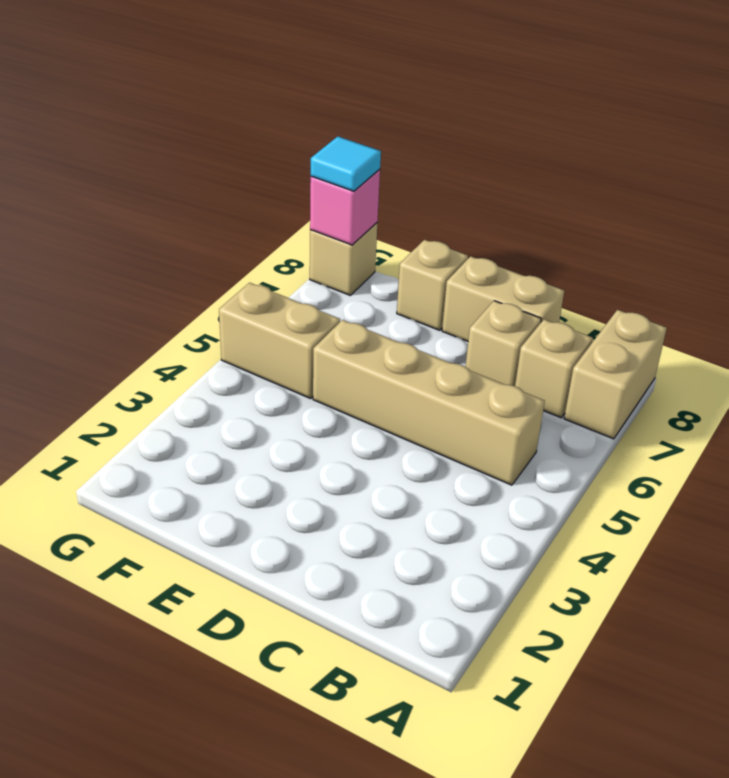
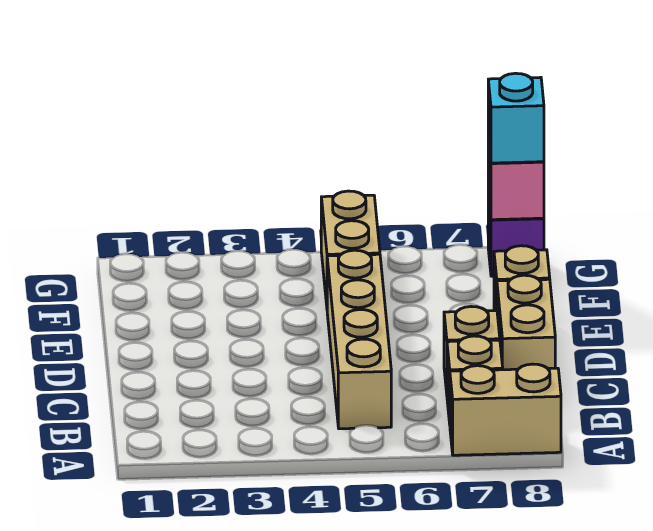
tan 1x1 brick [310,223,377,295] -> purple 1x1 brick [488,194,544,276]
cyan 1x1 tile [311,137,381,191] -> cyan 1x1 brick [488,73,544,163]

